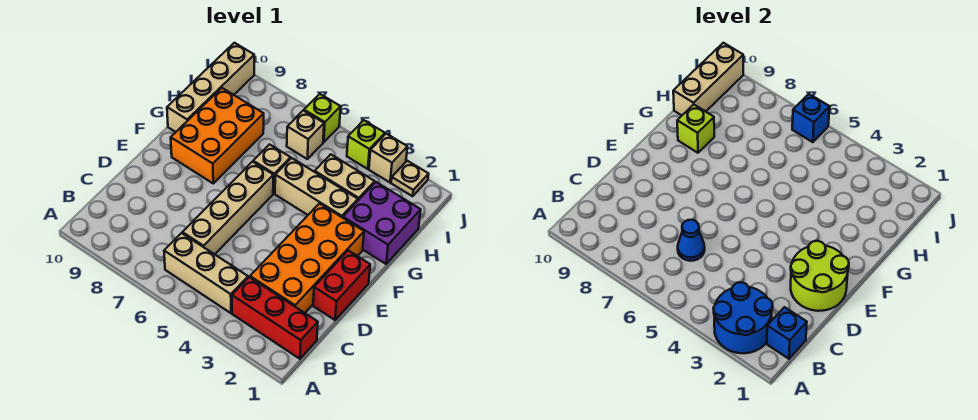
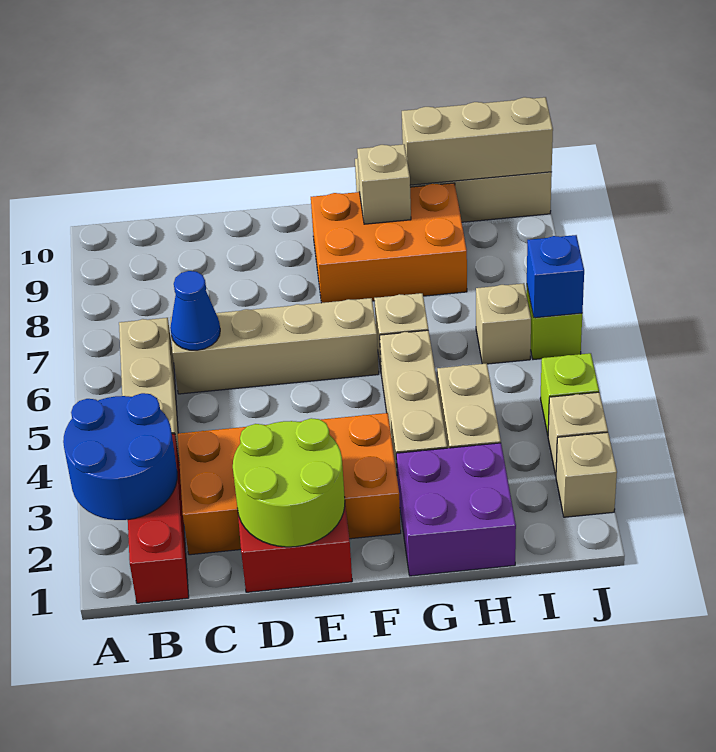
blue 1x1 brick [767,307,807,359] -> none
lime 1x1 brick [677,104,714,153] -> tan 1x1 brick [357,144,411,224]
tan 1x1 plate [391,161,429,196] -> tan 1x1 brick [556,432,617,517]

